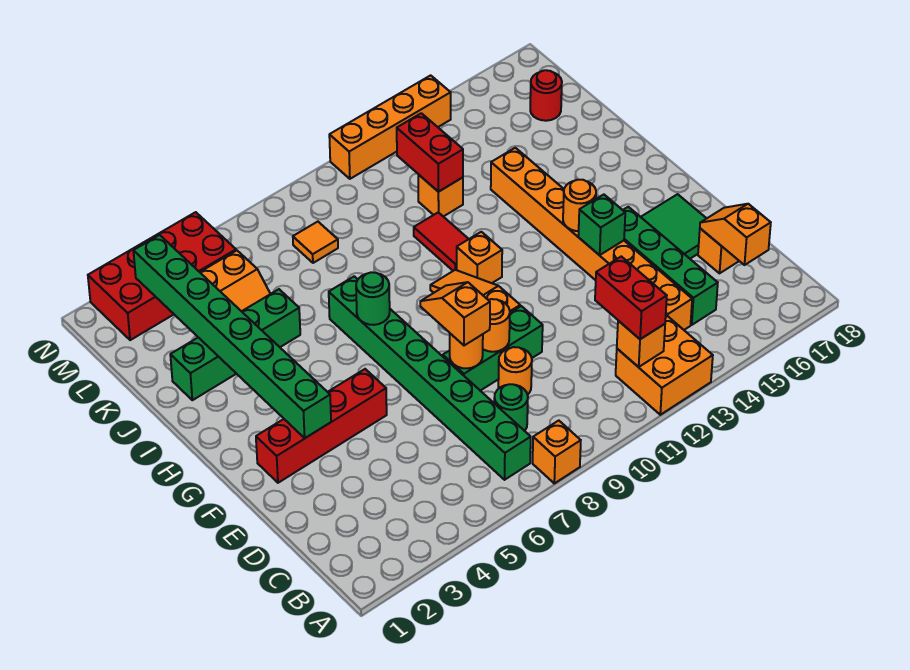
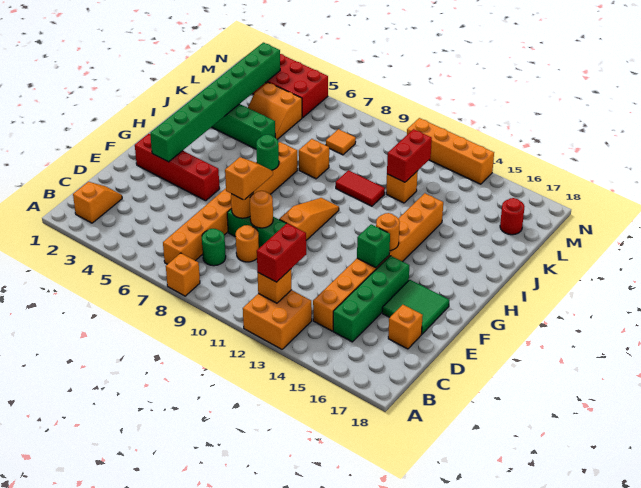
green 1x8 brick [329,276,531,480] -> orange 1x8 brick [163,142,297,264]
orange 1x2 slope [700,204,771,265] -> orange 1x2 slope moved to [73,182,122,223]
orange 1x1 brick [457,232,502,283] -> orange 1x1 brick moved to [299,139,329,179]
red 1x2 tile [414,212,468,271] -> red 1x2 tile turned to [336,170,385,206]

